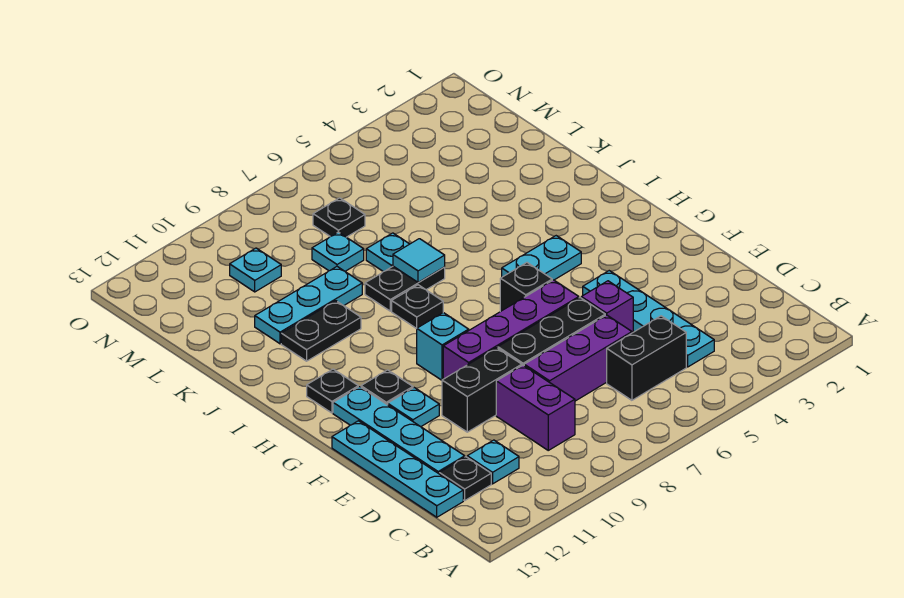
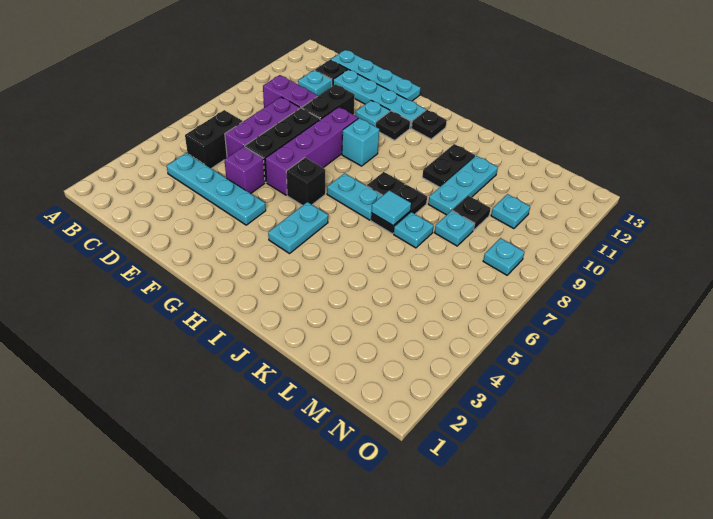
none -> cyan 1x2 plate [327,173,383,220]
black 1x1 plate [313,198,365,237] -> black 1x1 plate moved to [452,196,491,230]
none -> cyan 1x1 plate [483,238,524,275]

